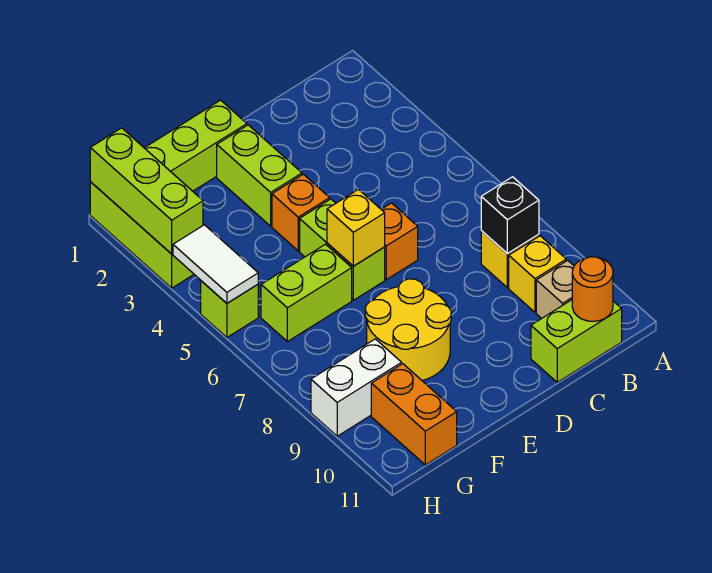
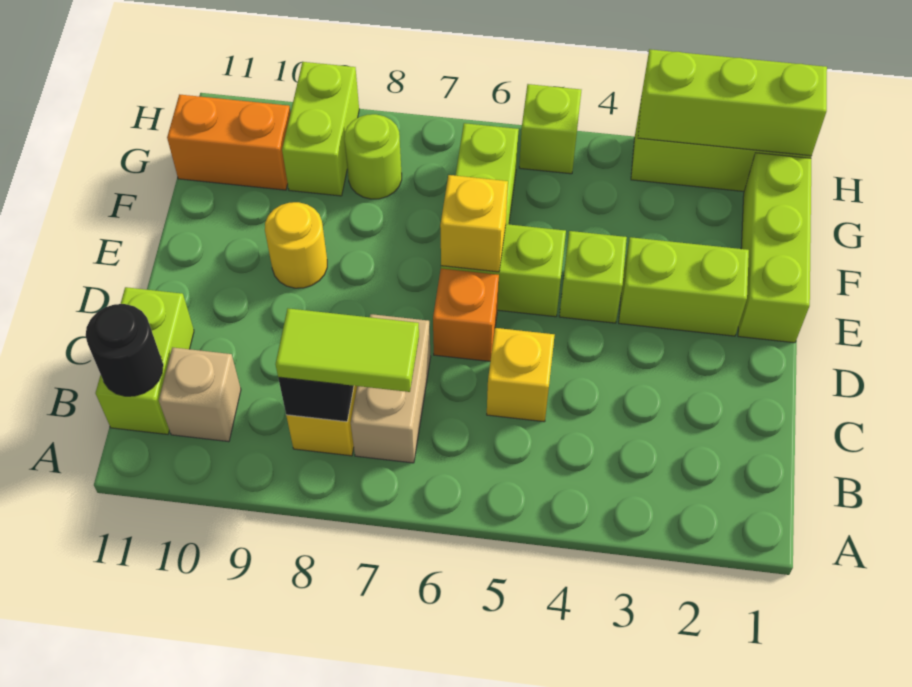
none -> tan 1x2 brick [351,314,431,463]
none -> lime 1x2 tile [276,308,419,392]
yellow 1x1 brick [509,236,566,312] -> yellow 1x1 brick moved to [487,328,555,422]
orange 1x1 round brick [572,257,613,321] -> black 1x1 round brick [86,304,163,396]
orange 1x1 brick [272,174,330,251] -> lime 1x1 brick [559,231,627,323]
yellow 2x2 round brick [365,279,451,380] -> yellow 1x1 round brick [265,202,327,288]
none -> lime 1x1 round brick [344,114,402,199]
white 1x2 brick [311,339,402,436] -> lime 1x2 brick [282,62,359,196]
white 1x2 tile [173,225,258,303] -> none

